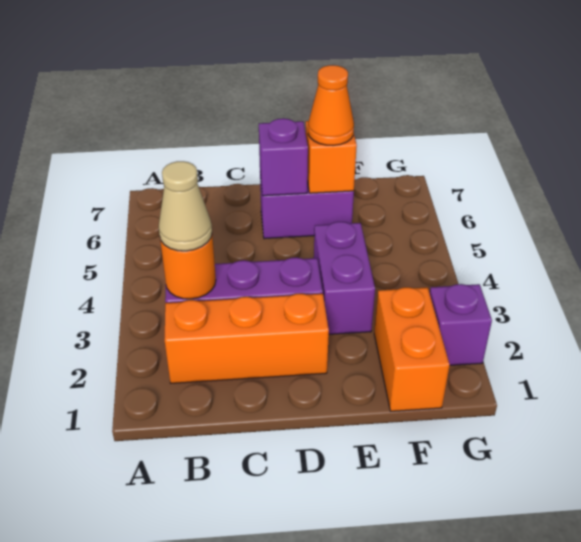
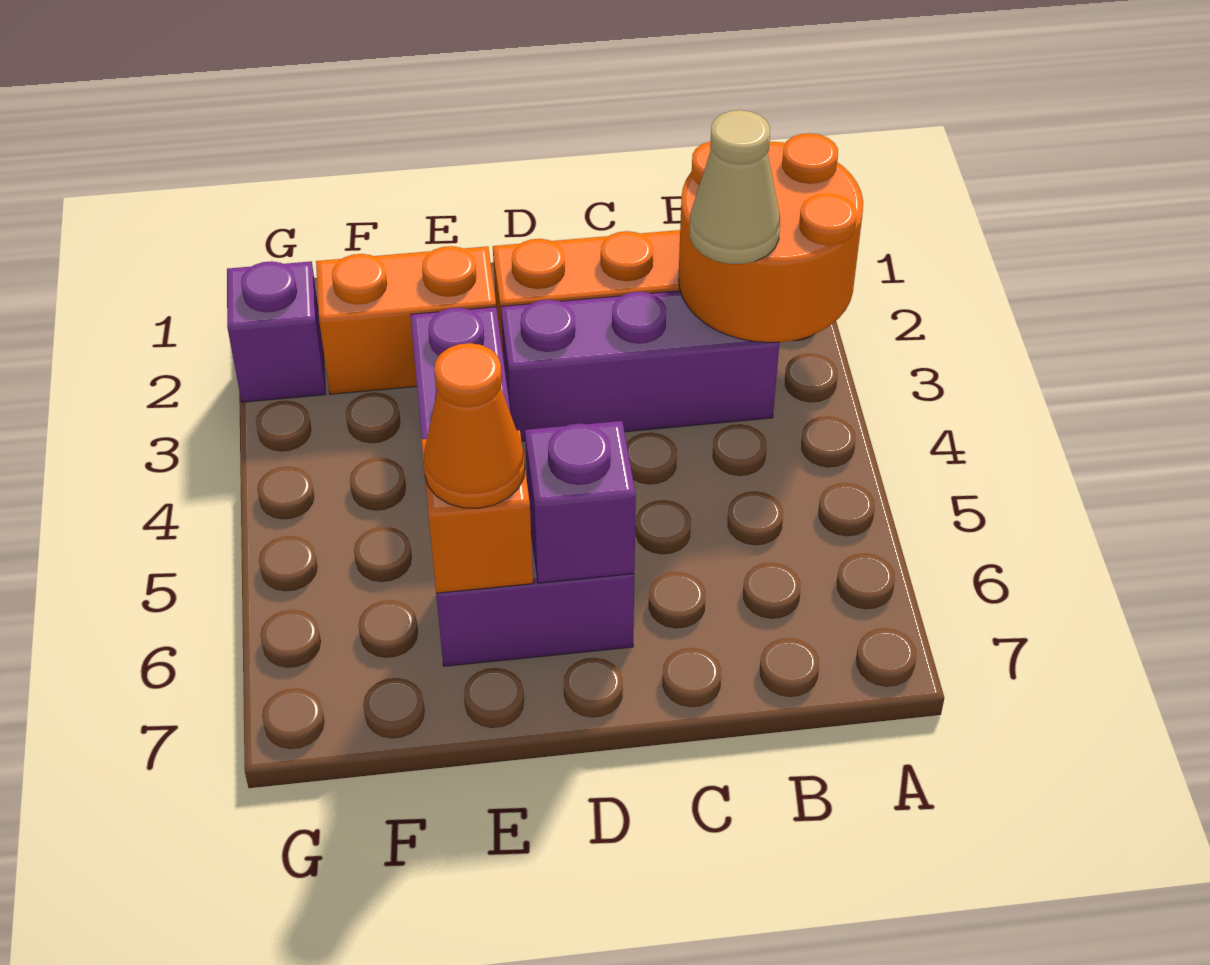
orange 1x1 round brick [160,236,216,299] -> orange 2x2 round brick [679,133,863,343]
orange 1x2 brick [374,287,450,411] -> orange 1x2 brick turned to [316,246,496,394]

